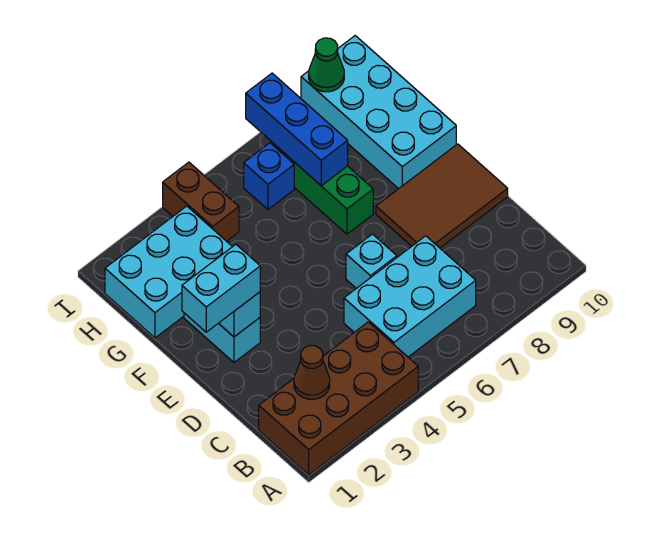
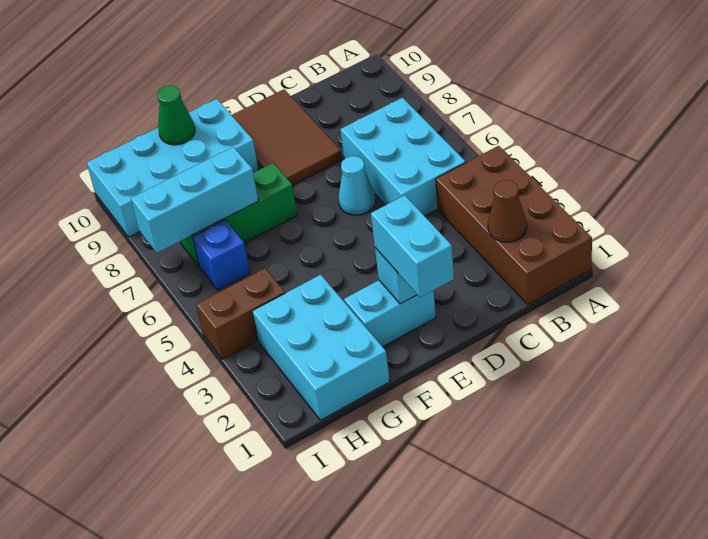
cyan 1x1 brick [346,234,397,288] -> cyan 1x1 cone [338,156,375,215]
blue 1x3 brick [246,73,348,186] -> cyan 1x3 brick [131,147,258,253]
green 1x1 cone [309,38,344,92] -> green 1x1 cone moved to [157,86,195,145]

